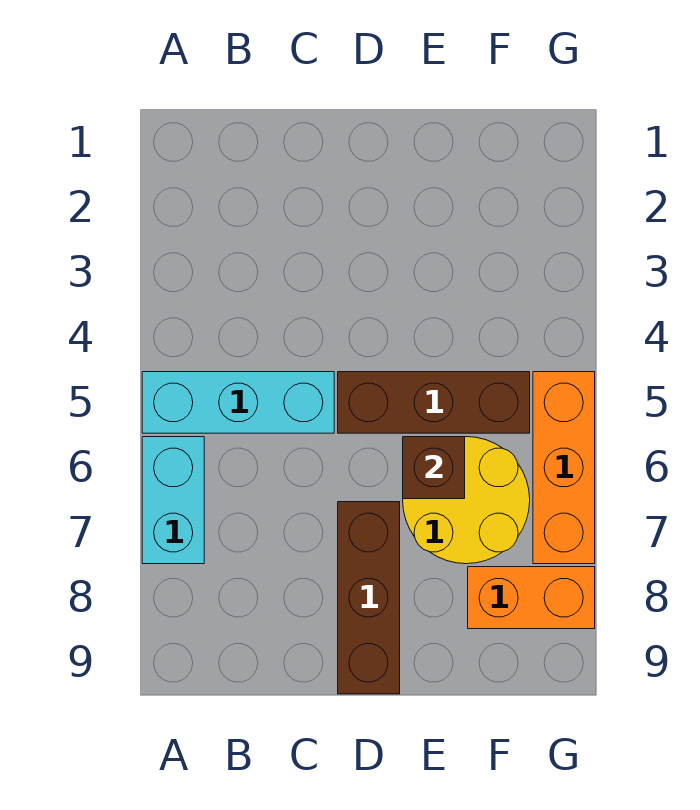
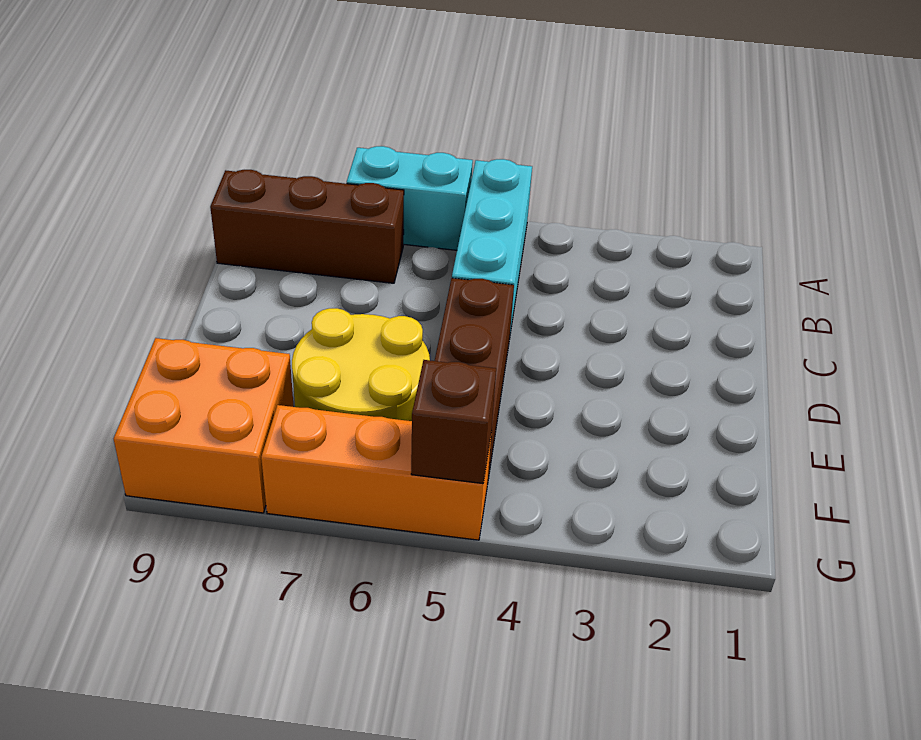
brown 1x3 brick [338,502,400,694] -> brown 1x3 brick moved to [210,170,404,283]
brown 1x1 brick [403,437,465,499] -> brown 1x1 brick moved to [411,360,496,484]
orange 1x2 brick [468,567,595,629] -> orange 2x2 brick [114,338,294,513]

